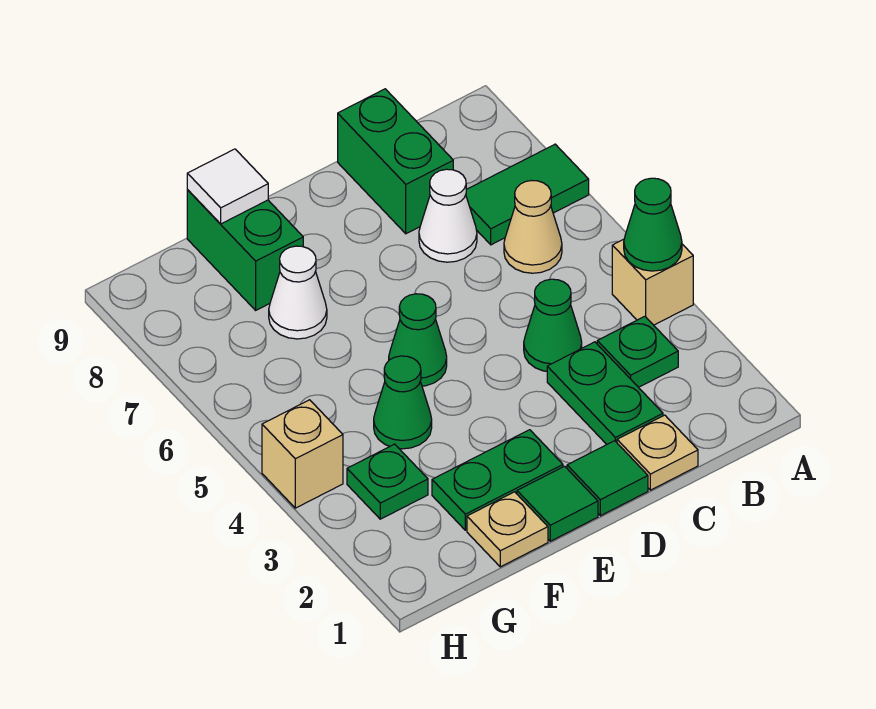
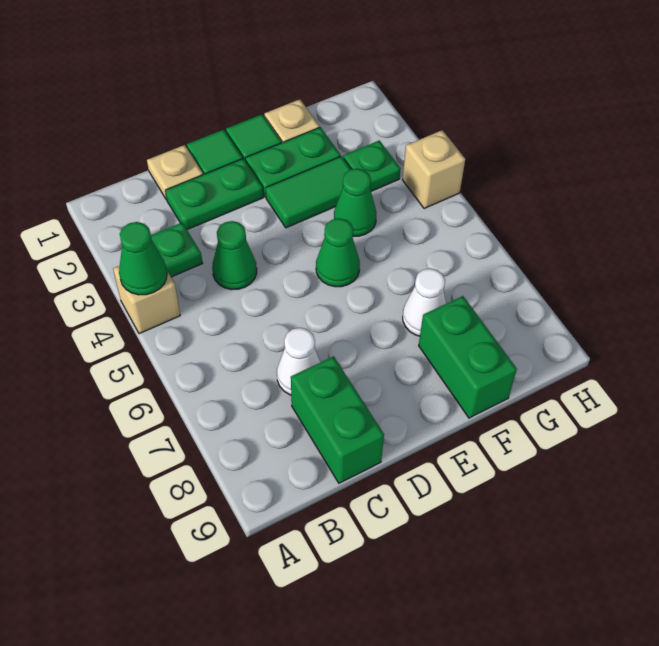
green 1x2 tile [466,144,589,245] -> green 1x2 tile moved to [266,156,351,228]
tan 1x1 cone [504,181,562,273] -> none
green 1x2 plate [547,342,663,444] -> green 1x2 plate turned to [165,159,263,230]
white 1x1 tile [187,149,268,224] -> none

